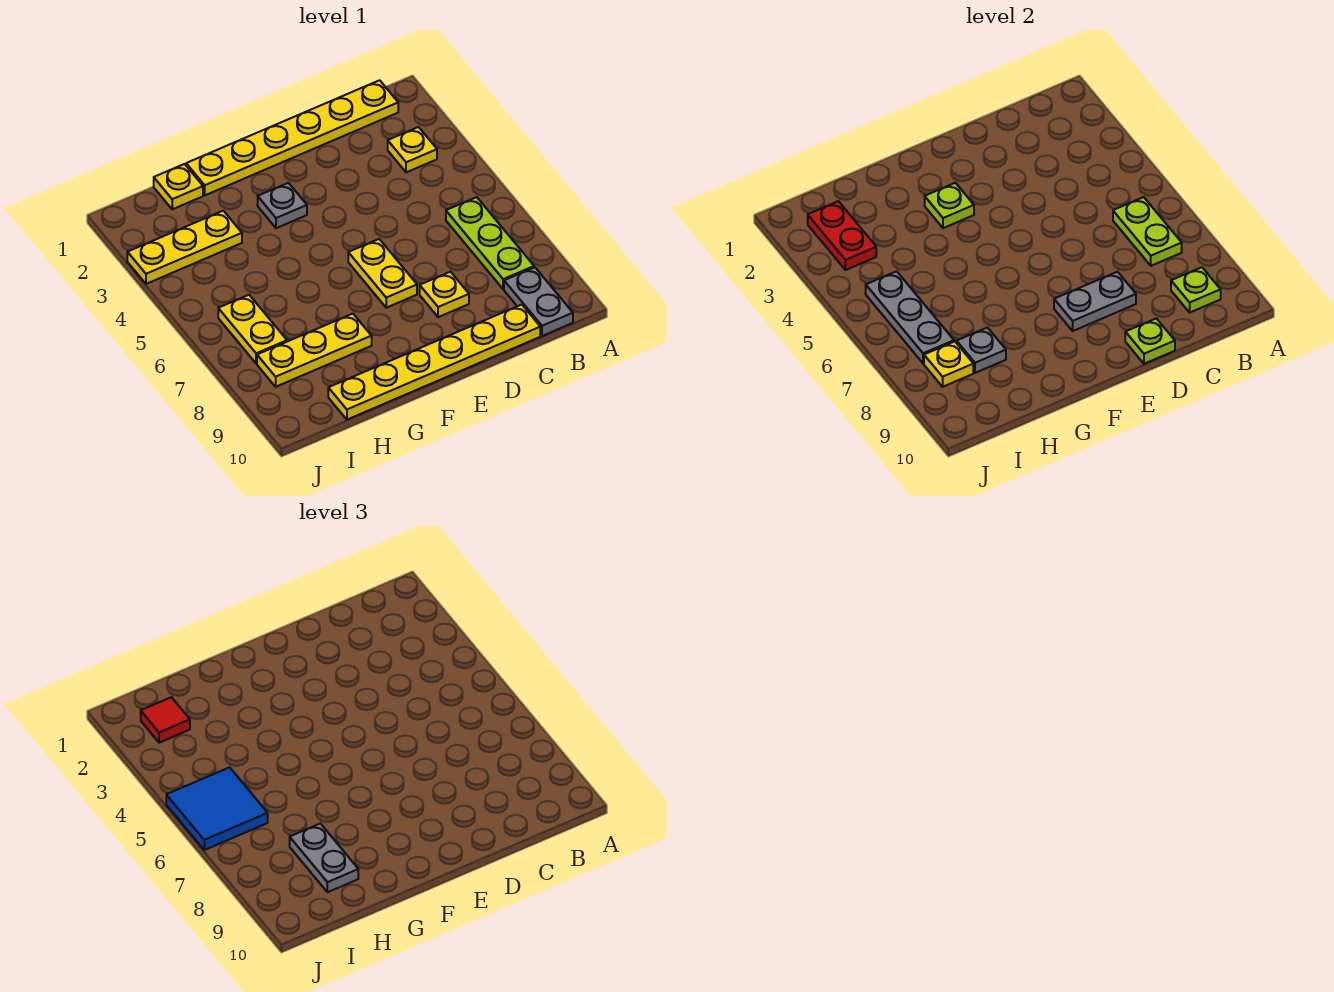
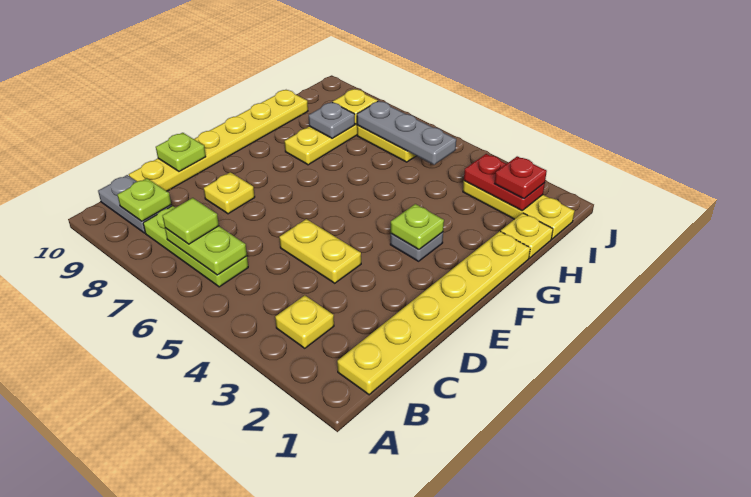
none -> lime 1x1 tile [163,198,219,244]
grey 1x2 plate [1054,272,1136,331] -> none
yellow 1x2 plate [348,239,417,308] -> yellow 1x2 plate moved to [279,219,361,283]
yellow 1x3 plate [127,211,242,284] -> yellow 1x3 plate turned to [463,181,575,239]
grey 1x2 plate [290,824,358,892] -> none
red 1x1 tile [141,697,190,743] -> red 1x1 plate [495,156,547,199]
blue 2x2 tile [166,767,268,850] -> none

